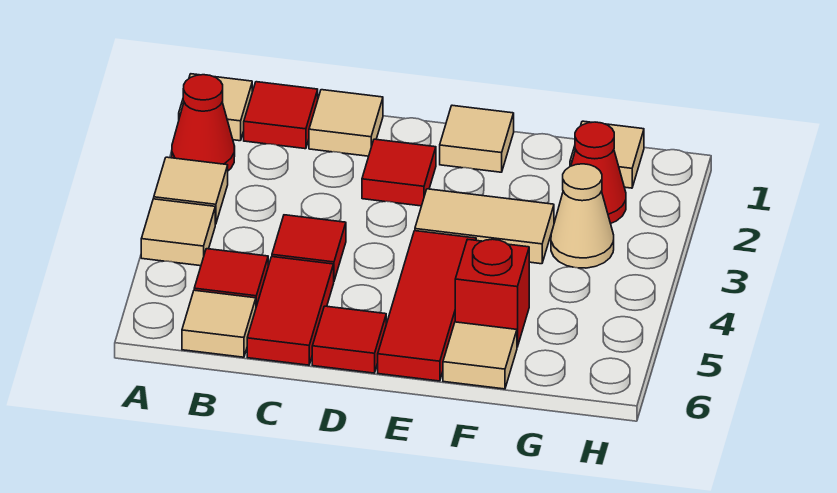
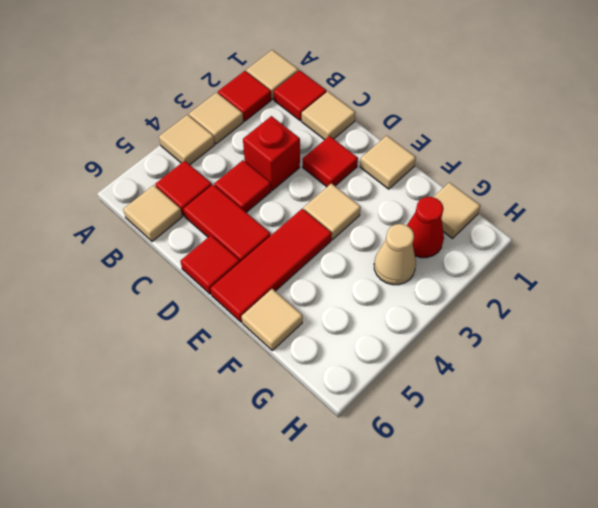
red 1x1 cone [172,75,235,171] -> red 1x1 tile [218,71,271,121]
red 1x2 tile [247,257,334,365] -> red 1x2 tile turned to [183,185,271,262]
tan 1x2 tile [415,189,554,264] -> tan 1x1 tile [304,183,361,240]
red 1x1 brick [455,239,529,347] -> red 1x1 brick moved to [243,116,300,190]

